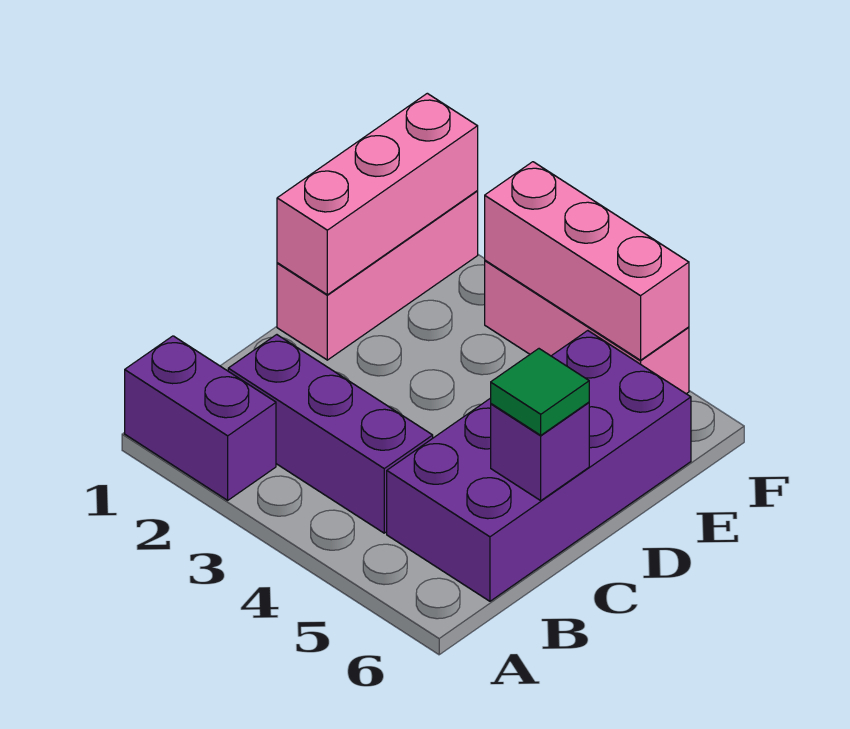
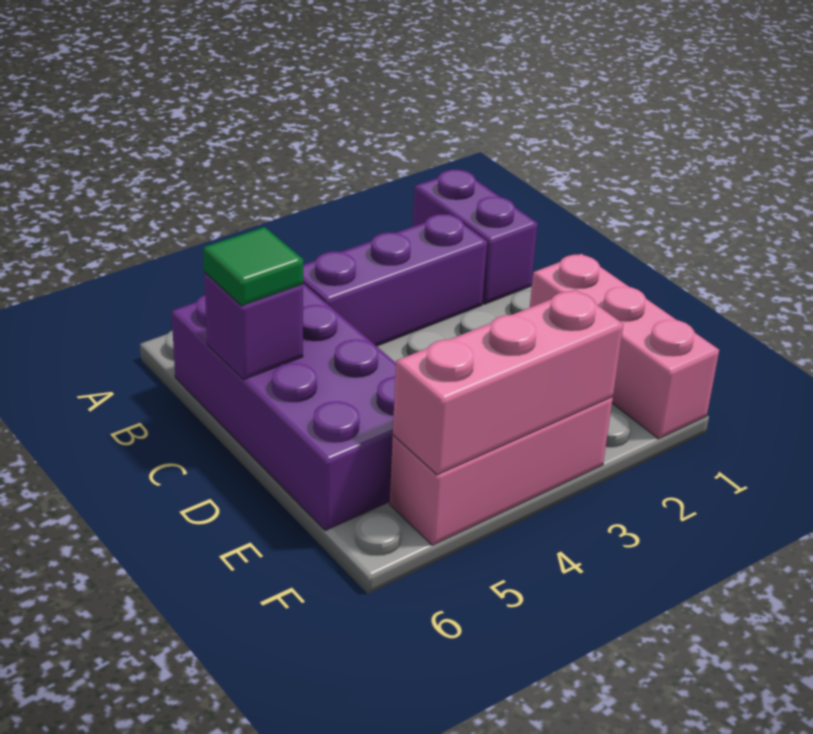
purple 1x2 brick [125,336,276,500] -> purple 1x2 brick turned to [413,170,538,304]
pink 1x3 brick [277,93,478,295] -> none

